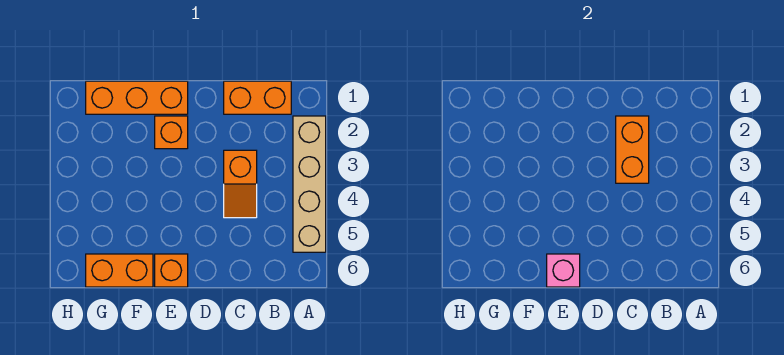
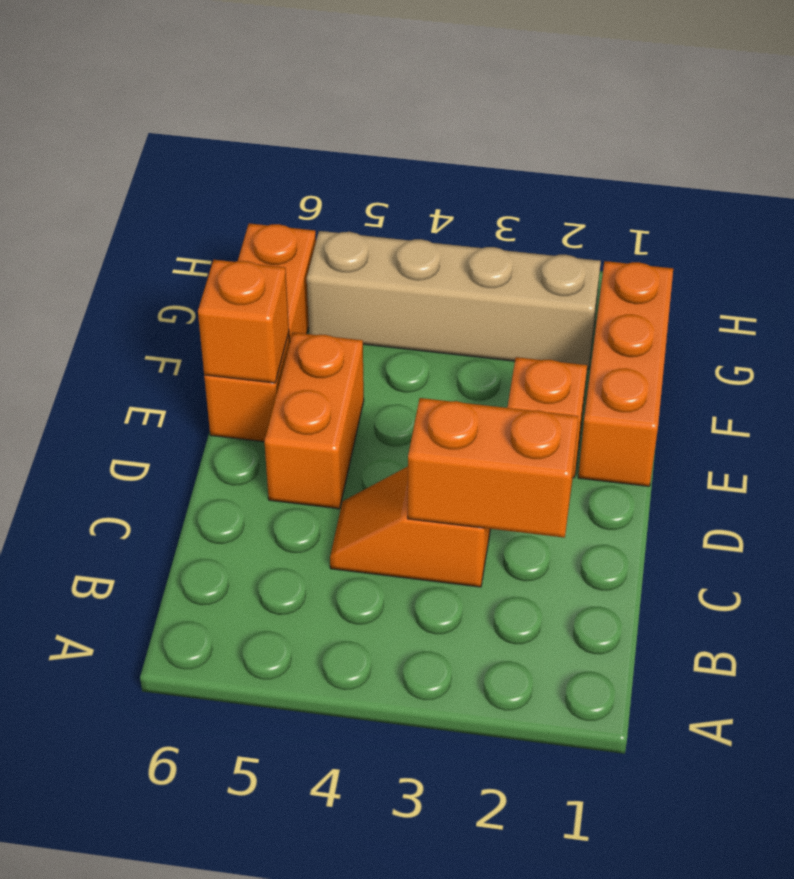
tan 1x4 brick [293,116,326,252] -> tan 1x4 brick moved to [307,231,601,369]
orange 1x2 brick [224,81,291,114] -> orange 1x2 brick moved to [264,332,364,509]
pink 1x1 brick [547,254,580,287] -> orange 1x1 brick [198,260,289,383]

